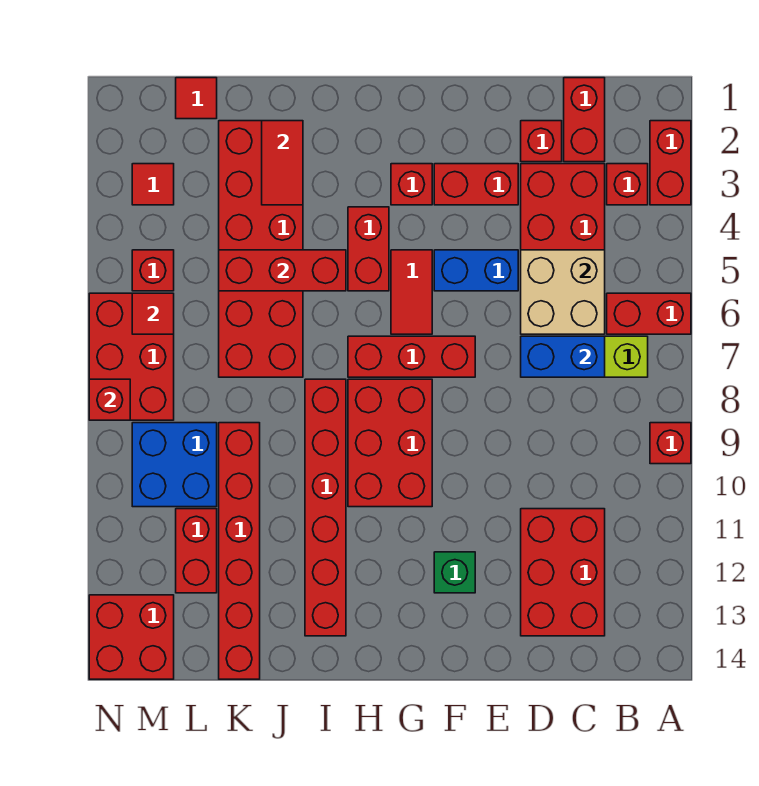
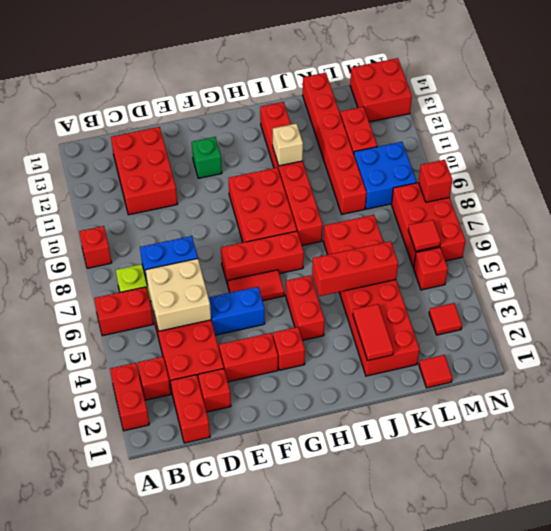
red 1x2 tile [391,250,432,334] -> red 1x2 tile turned to [228,270,284,301]
none -> tan 1x1 brick [273,123,303,166]

